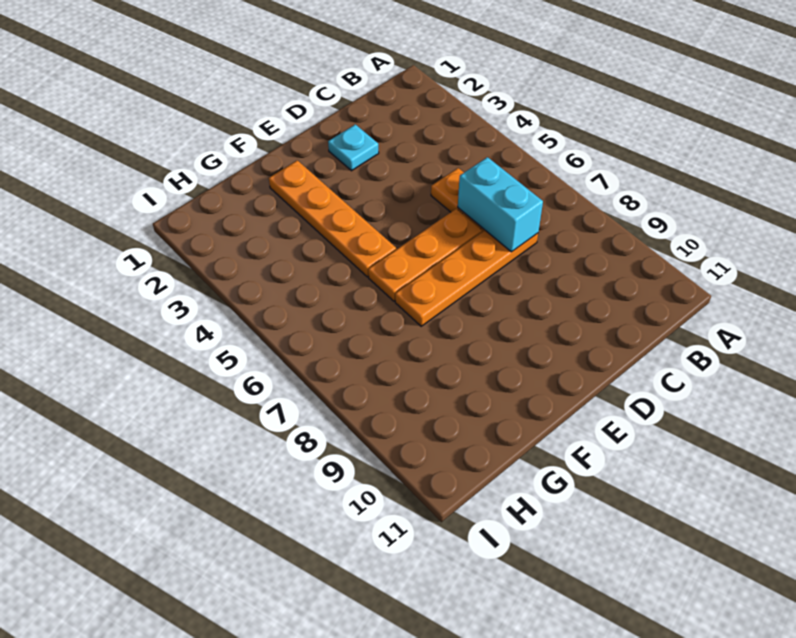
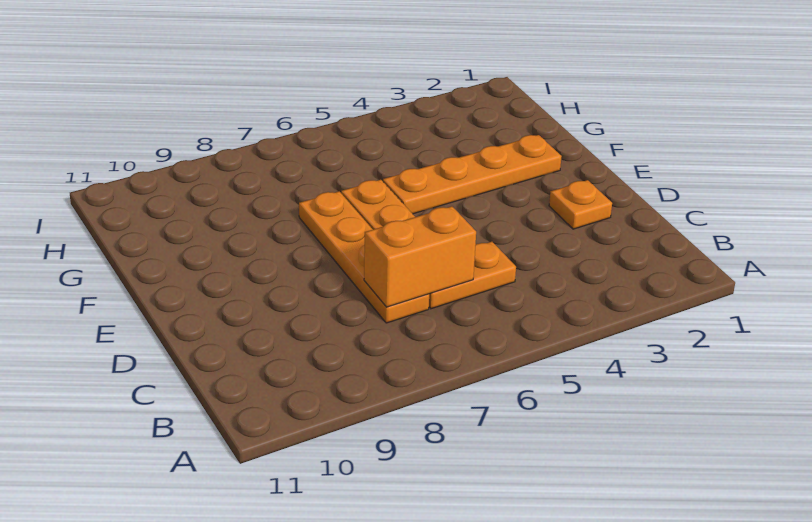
cyan 1x2 brick [458,157,543,252] -> orange 1x2 brick [364,206,476,307]
cyan 1x1 plate [328,124,379,171] -> orange 1x1 plate [549,180,612,229]

